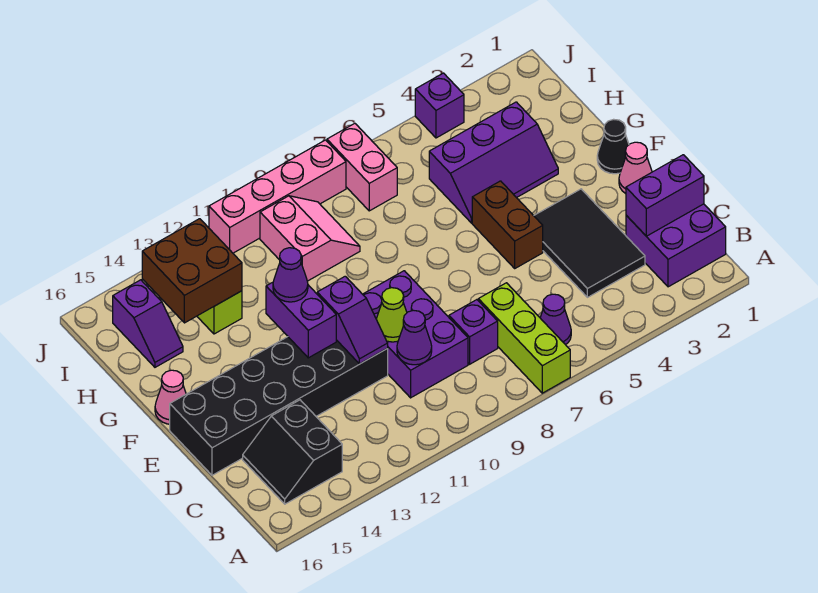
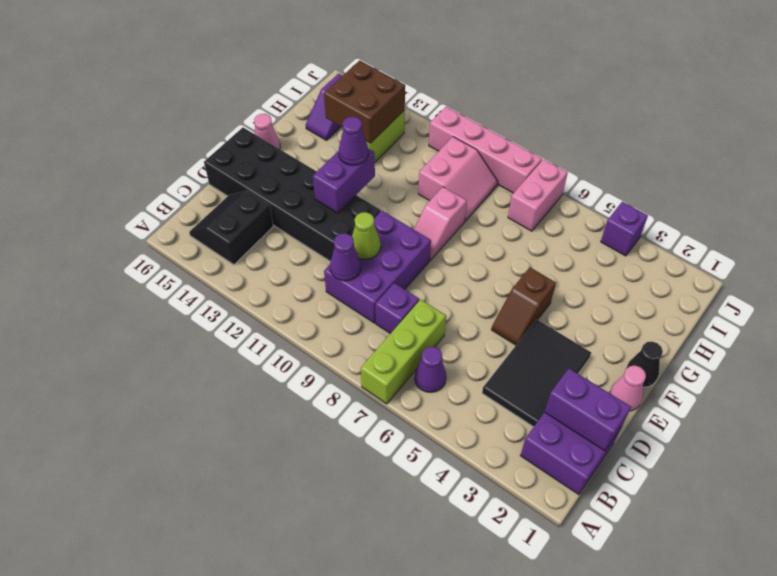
purple 1x2 slope [317,276,388,364] -> none
brown 1x2 brick [472,181,543,268] -> brown 1x2 slope [491,267,556,345]
none -> pink 1x2 slope [414,187,467,260]
purple 2x3 slope [429,102,558,223] -> none

